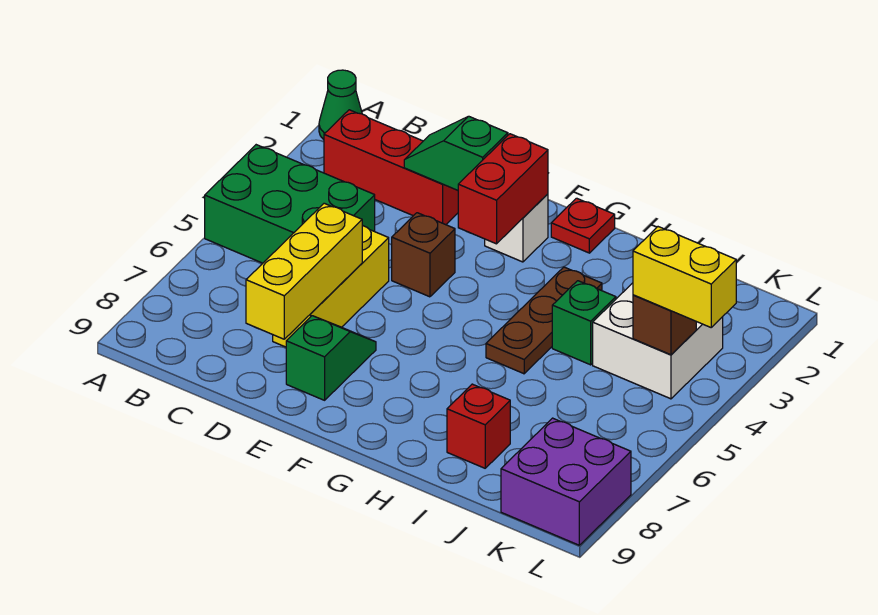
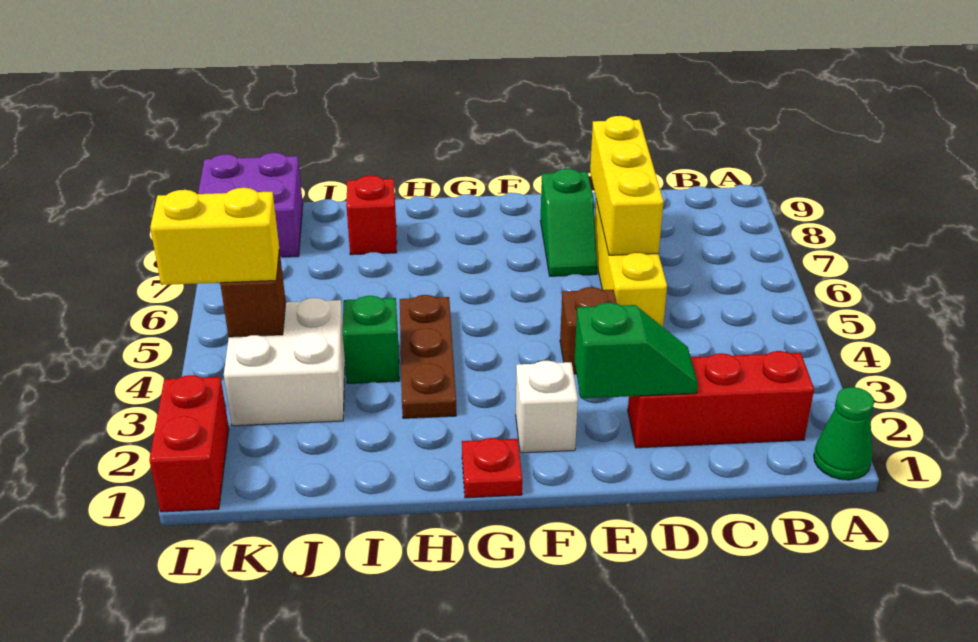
green 2x3 brick [205,145,375,263] -> none
red 1x2 brick [458,134,548,244] -> red 1x2 brick moved to [149,375,229,512]

